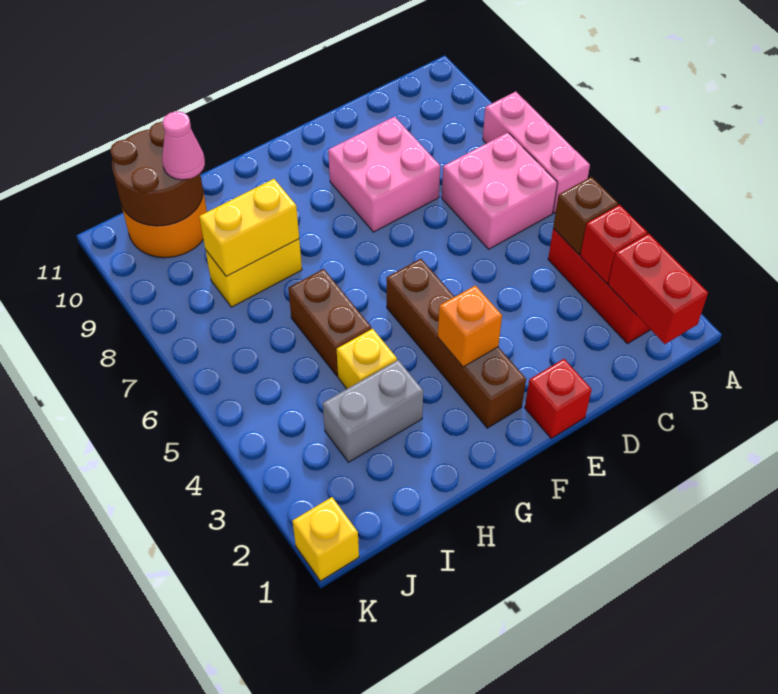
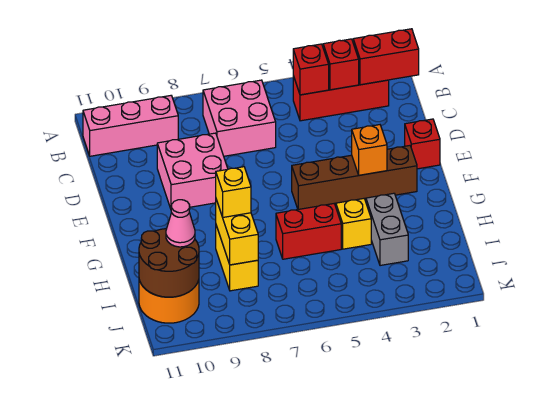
pink 1x3 brick [483,91,590,213] -> pink 1x3 brick moved to [83,96,178,156]
brown 1x1 brick [553,177,618,254] -> red 1x1 brick [293,44,329,95]
brown 1x2 brick [288,269,372,376] -> red 1x2 brick [276,204,341,259]
yellow 1x1 brick [292,497,359,581] -> yellow 1x1 brick moved to [216,167,251,217]

